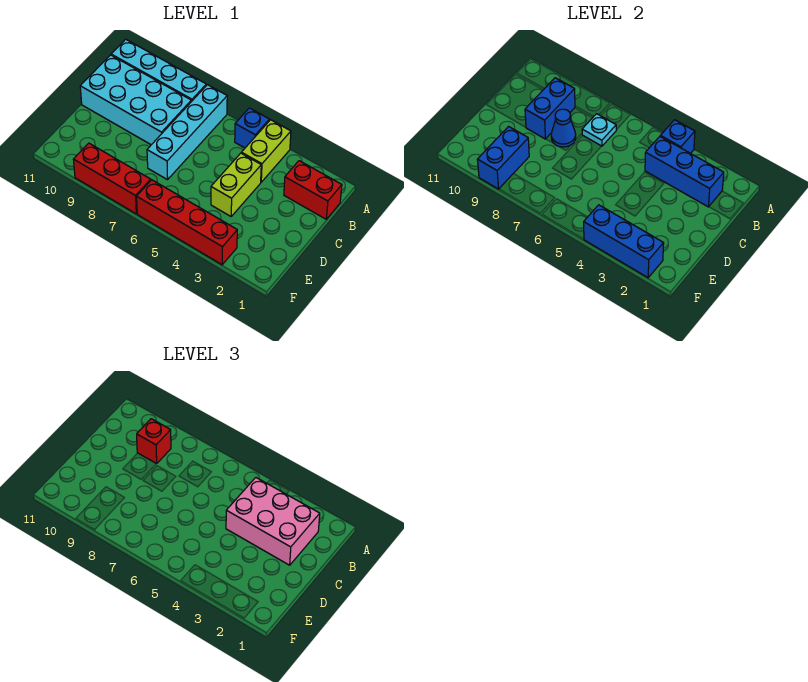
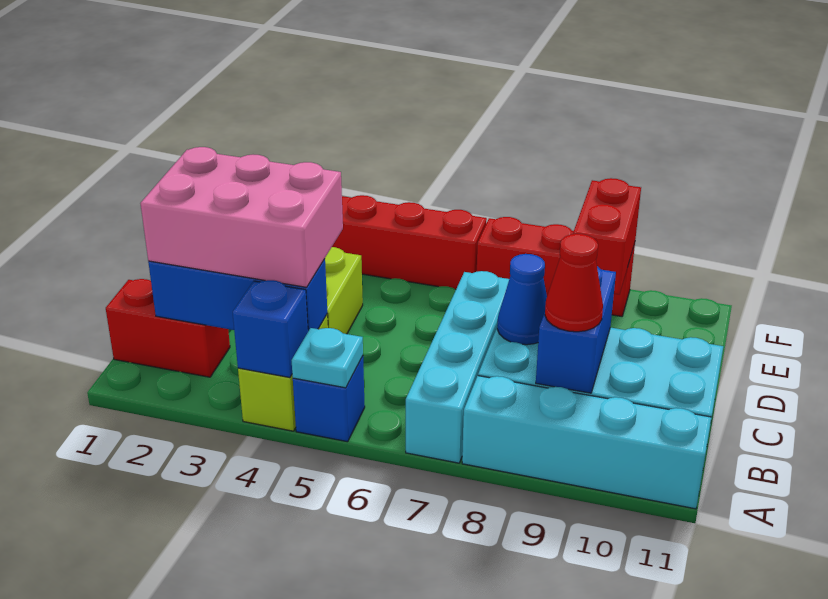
cyan 1x1 plate [582,114,616,146] -> cyan 1x1 plate moved to [292,328,363,388]
red 1x1 brick [137,419,171,464] -> red 1x1 cone [545,234,603,332]
blue 1x2 brick [477,126,529,189] -> red 1x2 brick [573,178,641,294]
blue 1x3 brick [584,205,664,278] -> none

